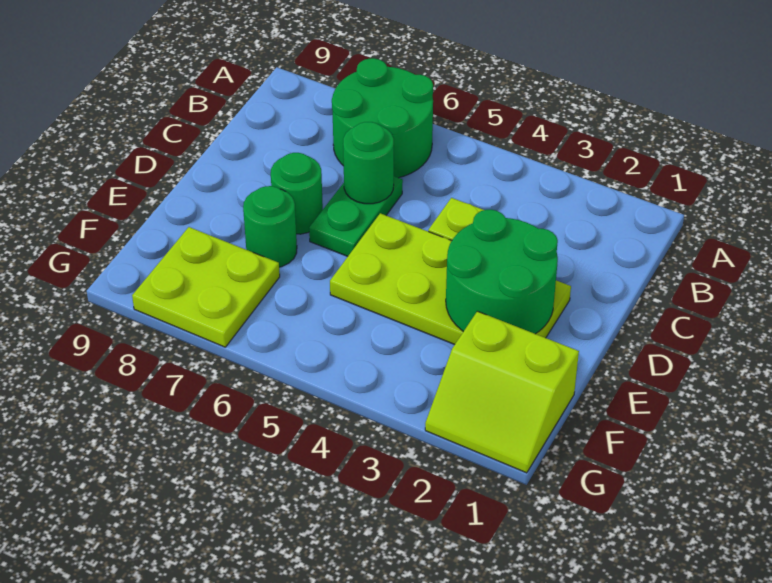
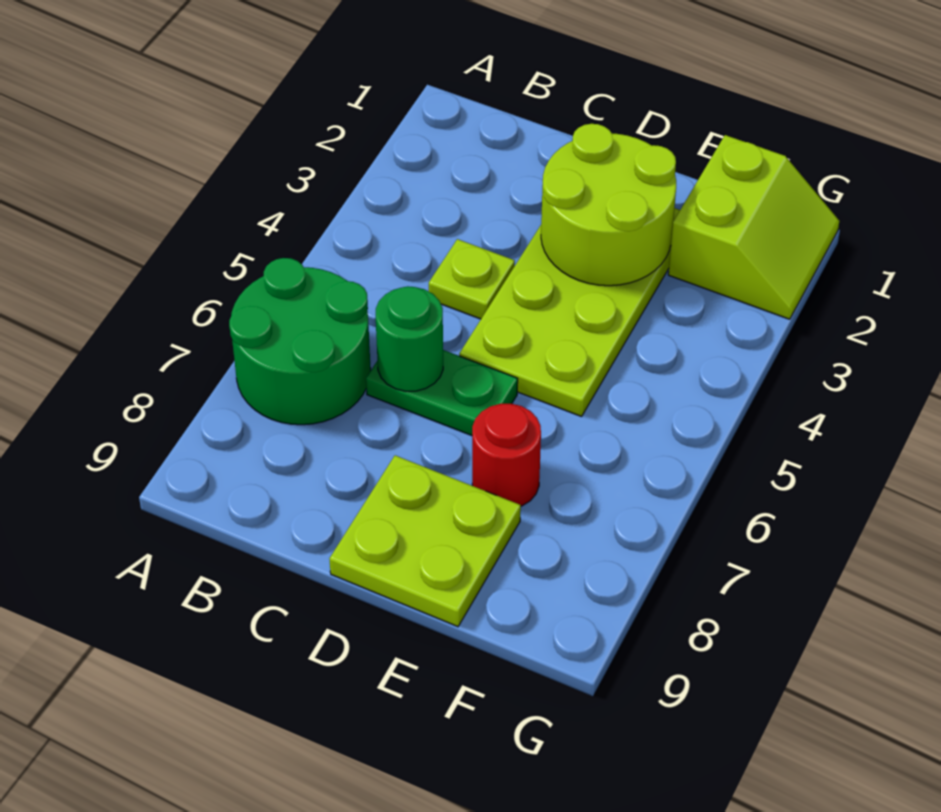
green 2x2 round brick [446,210,558,334] -> lime 2x2 round brick [541,124,676,286]
green 1x1 round brick [271,153,323,234] -> none
green 1x1 round brick [243,186,297,267] -> red 1x1 round brick [472,404,541,506]
lime 2x2 plate [132,227,280,347] -> lime 2x2 plate moved to [329,455,521,627]

